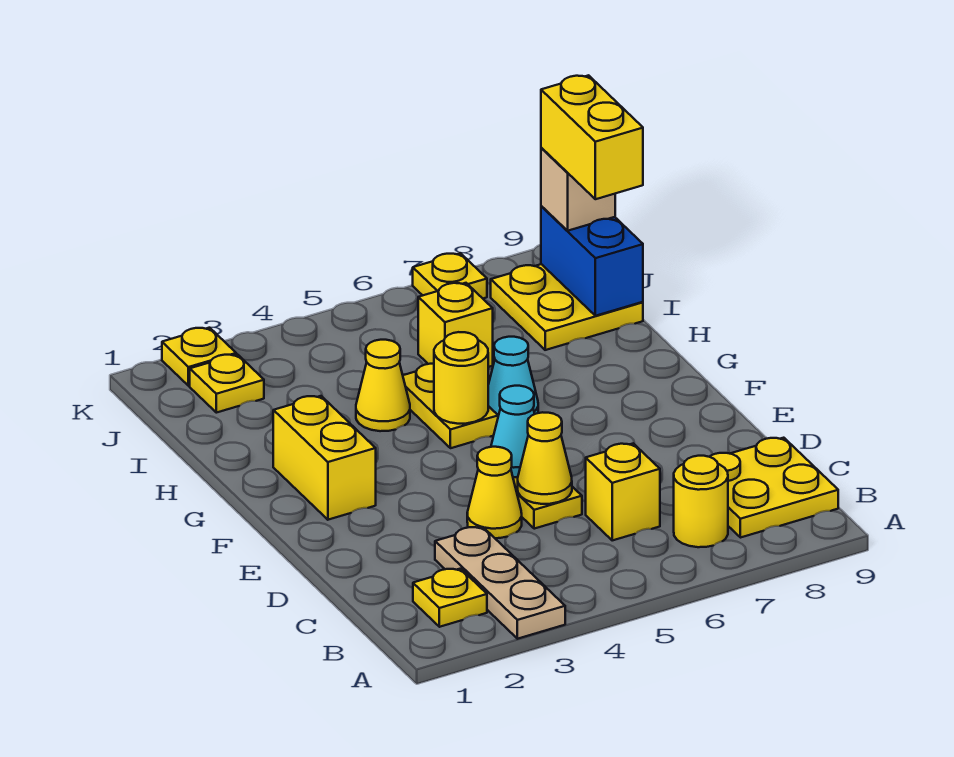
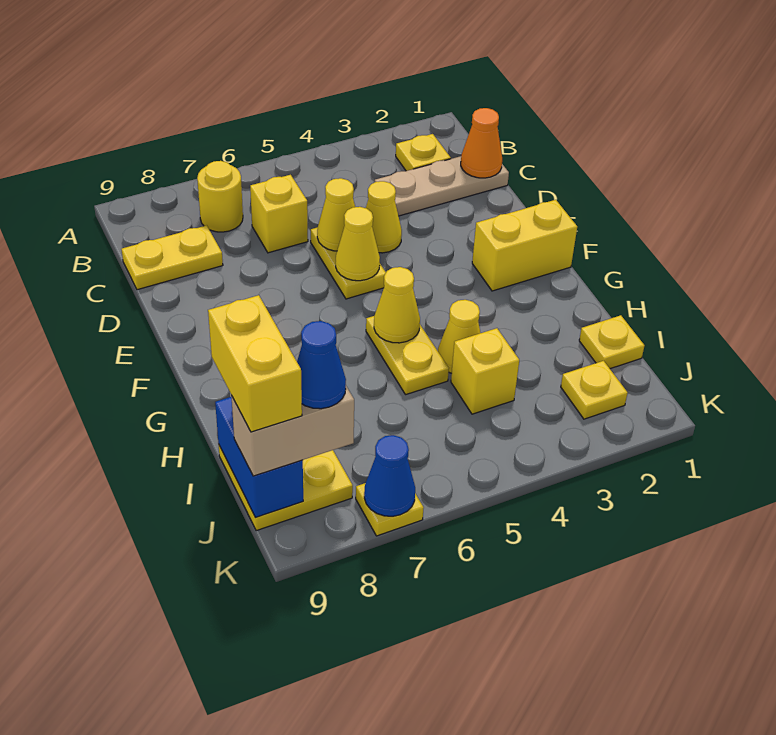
tan 1x3 plate [435,527,565,639] -> tan 1x3 plate turned to [375,156,509,216]
yellow 2x2 plate [709,438,838,538] -> yellow 1x2 plate [122,225,223,290]
none -> orange 1x1 cone [461,108,502,178]
cyan 1x1 cone [491,386,535,477] -> yellow 1x1 cone [336,207,380,281]
yellow 1x2 brick [273,396,376,520] -> yellow 1x2 brick turned to [472,200,577,291]
yellow 1x1 round brick [434,332,488,424] -> yellow 1x1 cone [374,267,420,343]
cyan 1x1 cone [488,337,538,416] -> none
yellow 1x1 brick [418,283,493,367] -> yellow 1x1 brick moved to [451,328,519,414]
none -> blue 1x1 cone [297,321,346,409]
tan 1x1 brick [541,148,615,231] -> tan 1x2 brick [231,386,354,476]
yellow 1x1 plate [162,328,236,386] -> yellow 1x1 plate moved to [579,315,644,369]
none -> blue 1x1 cone [364,435,415,516]

